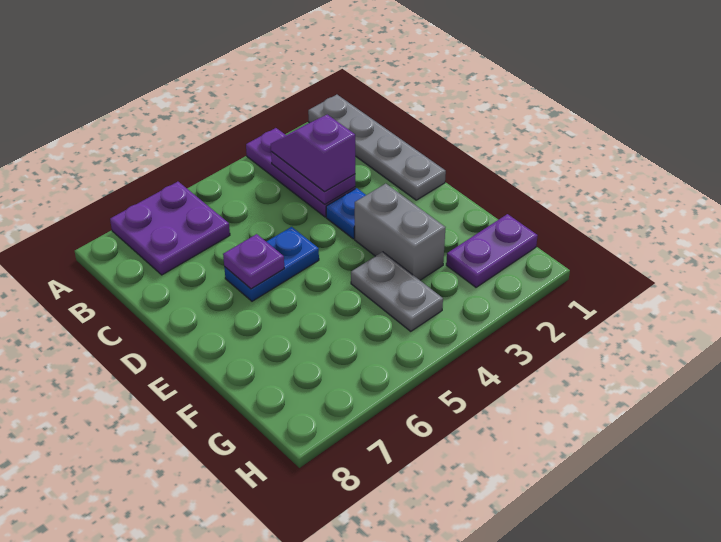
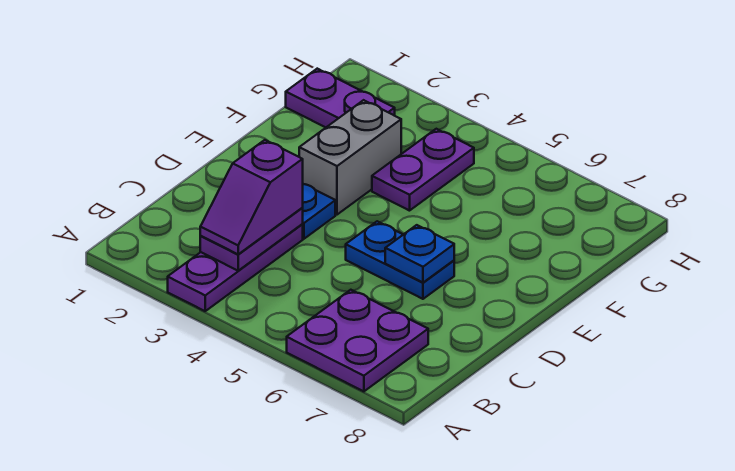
grey 1x4 plate [308,95,446,200] -> none
purple 1x1 plate [223,234,284,289] -> blue 1x1 plate [385,225,454,283]
grey 1x2 plate [351,252,443,331] -> purple 1x2 plate [372,129,474,211]

